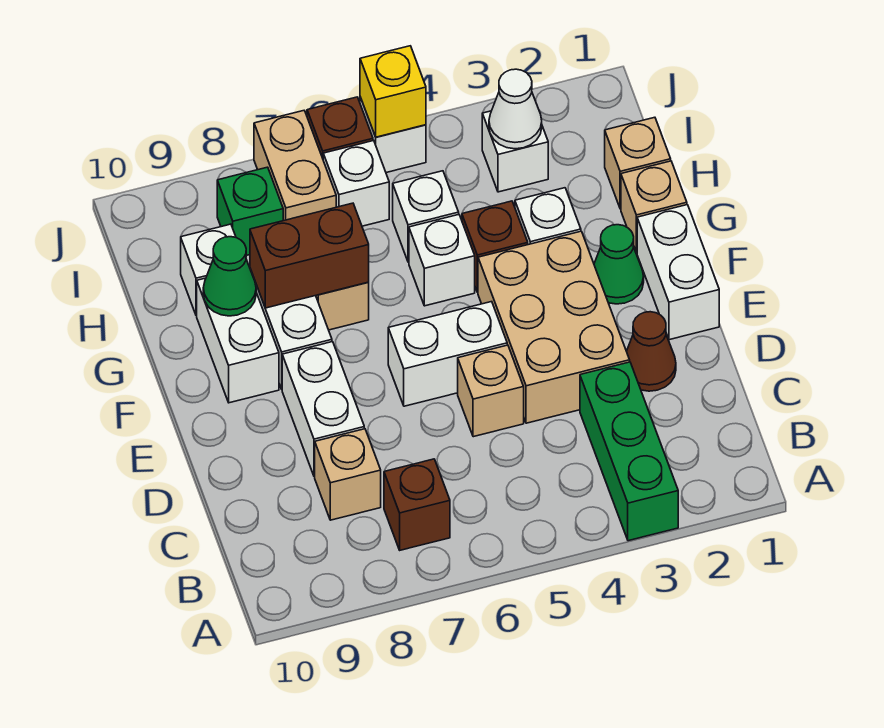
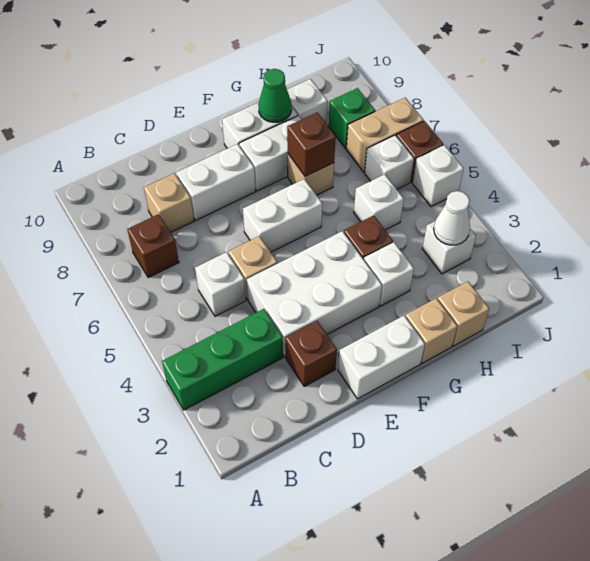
brown 1x1 cone [626,312,676,391] -> brown 1x1 brick [285,321,337,386]
tan 2x3 brick [478,231,630,423] -> white 2x3 brick [247,231,382,357]
white 1x2 brick [388,302,507,406] -> white 1x2 brick turned to [243,179,322,252]
green 1x1 cone [594,225,644,304] -> none
white 1x1 brick [409,215,475,306] -> white 1x1 brick moved to [195,252,246,316]
brown 1x2 brick [250,203,369,308] -> brown 1x1 brick [287,112,336,176]
yellow 1x1 brick [360,46,426,137] -> none

